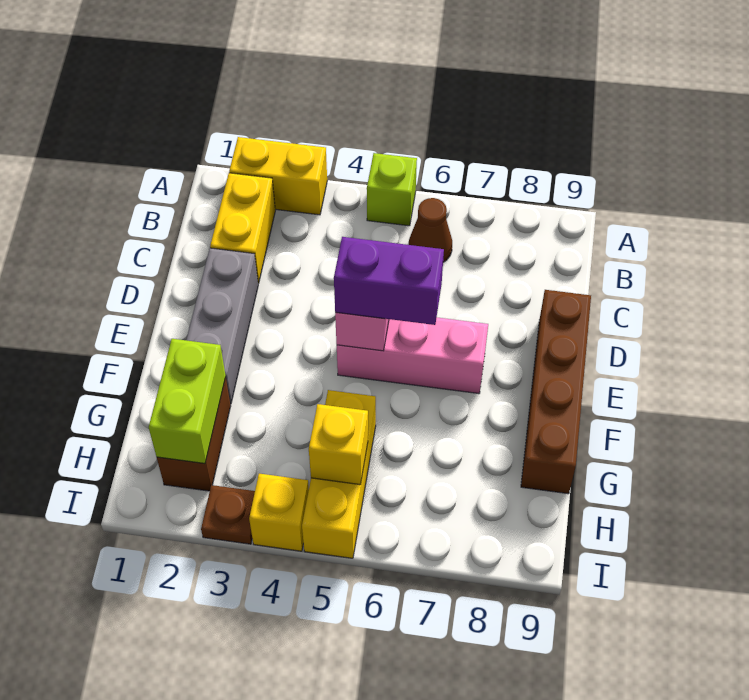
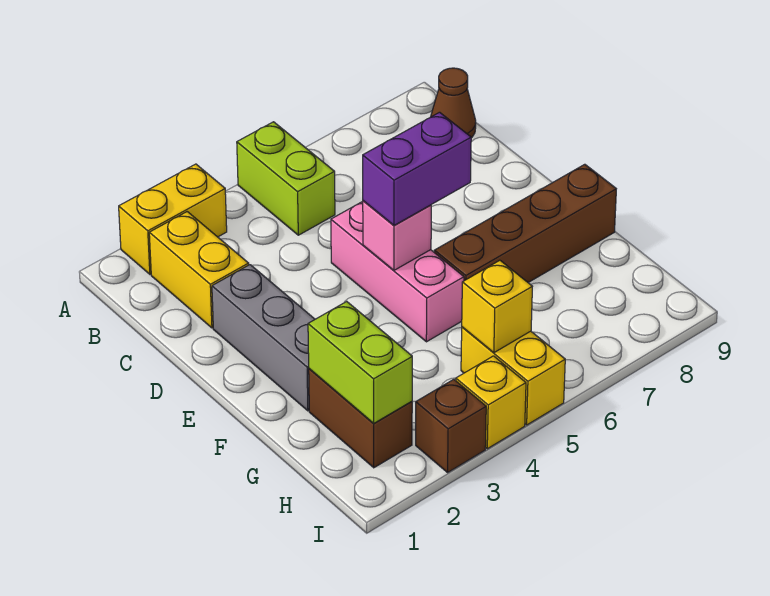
lime 1x1 brick [367,153,417,226] -> lime 1x2 brick [237,122,335,235]
brown 1x1 cone [409,198,452,262] -> brown 1x1 cone moved to [431,68,476,138]
brown 1x4 brick [521,290,591,494] -> brown 1x4 brick turned to [434,164,616,282]
pink 1x3 brick [337,318,488,394] -> pink 1x3 brick turned to [331,201,464,342]
yellow 1x3 brick [302,390,376,558] -> yellow 1x2 brick [461,327,565,425]
brown 1x1 plate [201,485,255,544] -> brown 1x1 brick [416,379,486,472]

